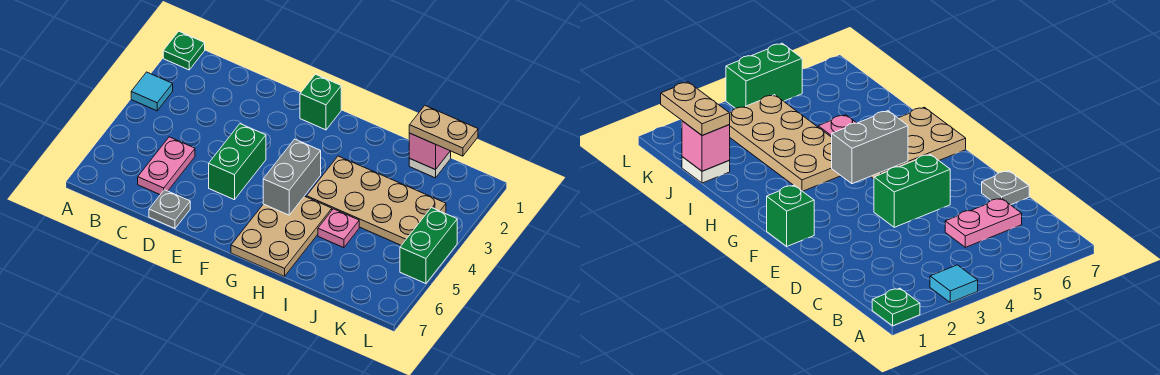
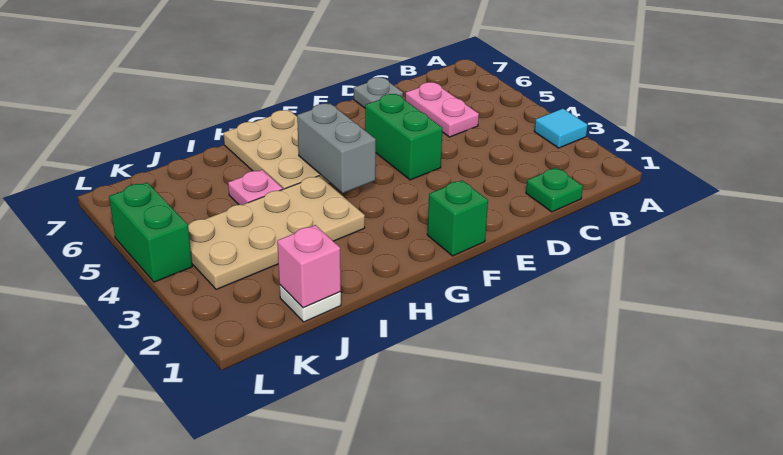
green 1x1 plate [163,31,205,70] -> green 1x1 plate moved to [526,168,583,212]
tan 1x2 plate [409,106,478,156] -> none

